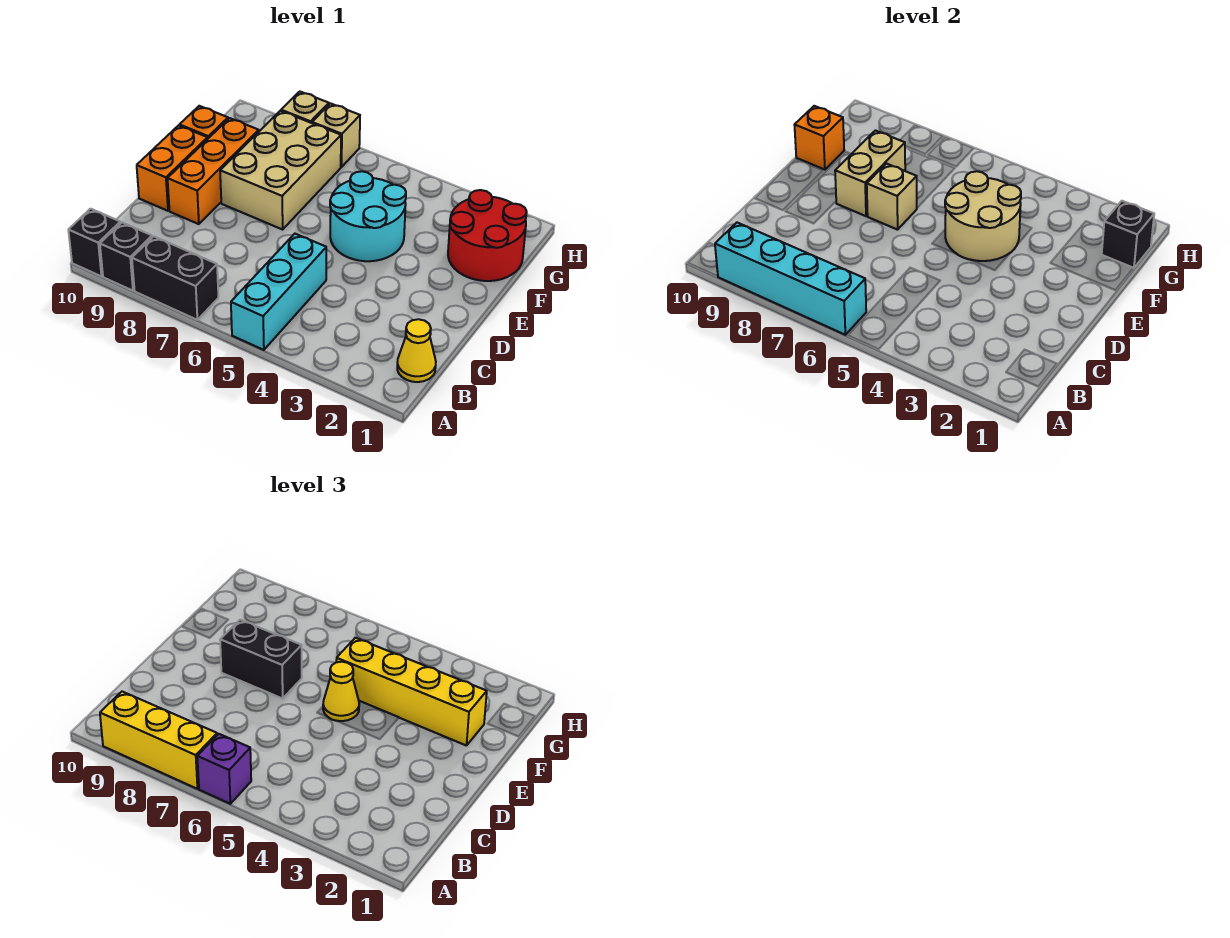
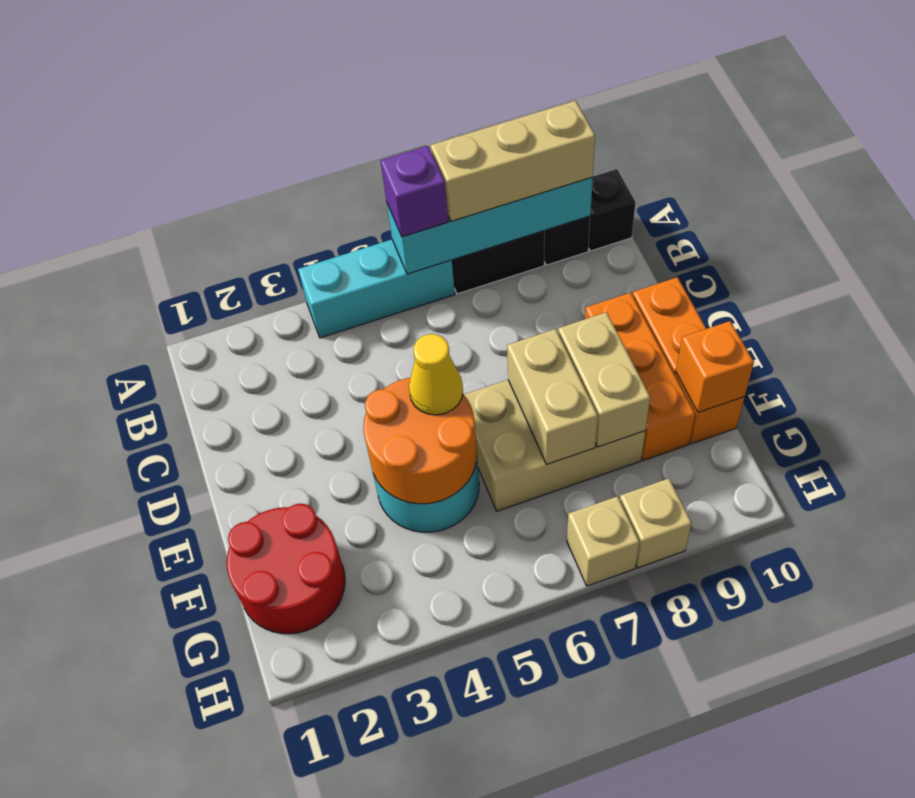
cyan 1x3 brick [231,234,326,350] -> cyan 1x3 brick turned to [298,240,455,338]
yellow 1x3 brick [100,692,217,789] -> tan 1x3 brick [431,101,595,221]
yellow 1x1 cone [397,319,436,382] -> none
tan 2x2 round brick [945,171,1021,261] -> orange 2x2 round brick [364,377,477,504]
tan 2x3 brick [220,111,341,230] -> tan 2x3 brick turned to [464,380,645,511]
tan 1x1 brick [867,164,917,230] -> tan 1x2 brick [507,329,598,464]
black 1x2 brick [220,620,302,699] -> none
yellow 1x4 brick [336,638,487,746] -> none
black 1x1 brick [1102,201,1154,268] -> none

